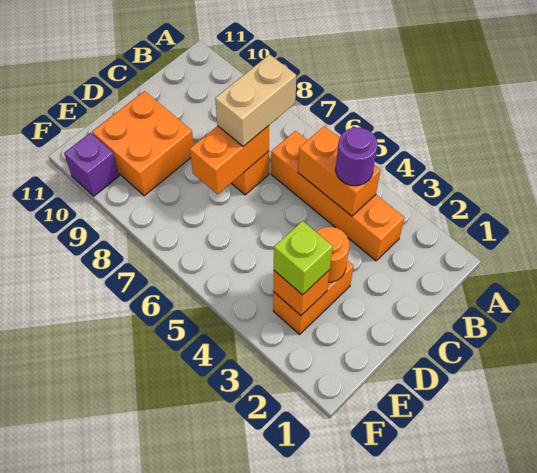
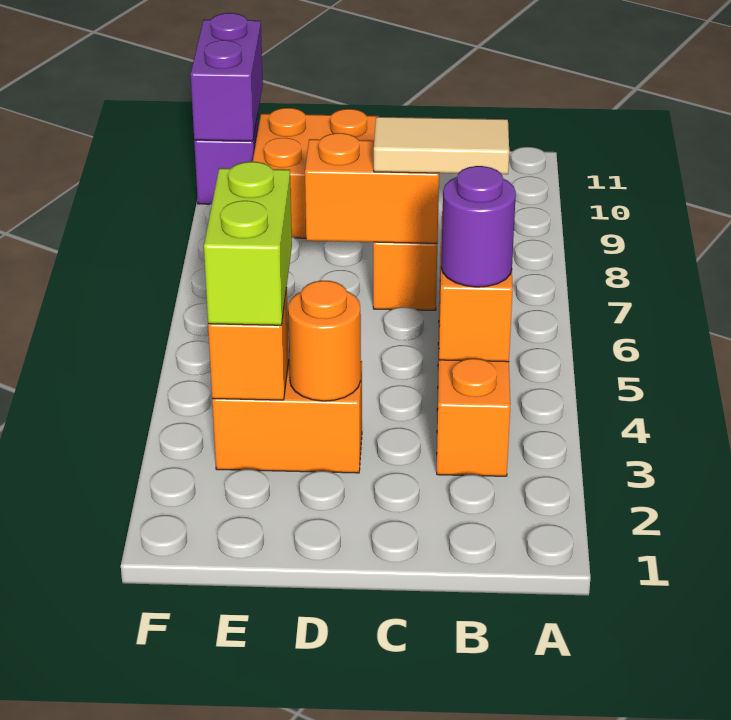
tan 1x2 brick [215,54,296,146] -> tan 1x2 tile [374,117,509,174]
lime 1x1 brick [274,221,333,295] -> lime 1x2 brick [204,162,292,325]
none -> purple 1x2 brick [191,13,263,141]

